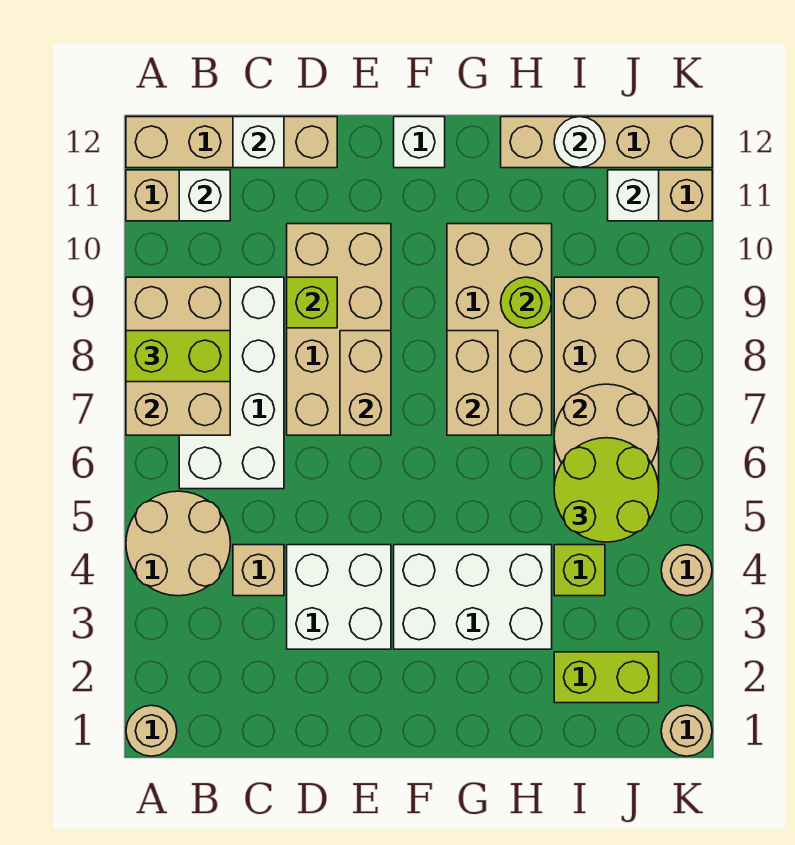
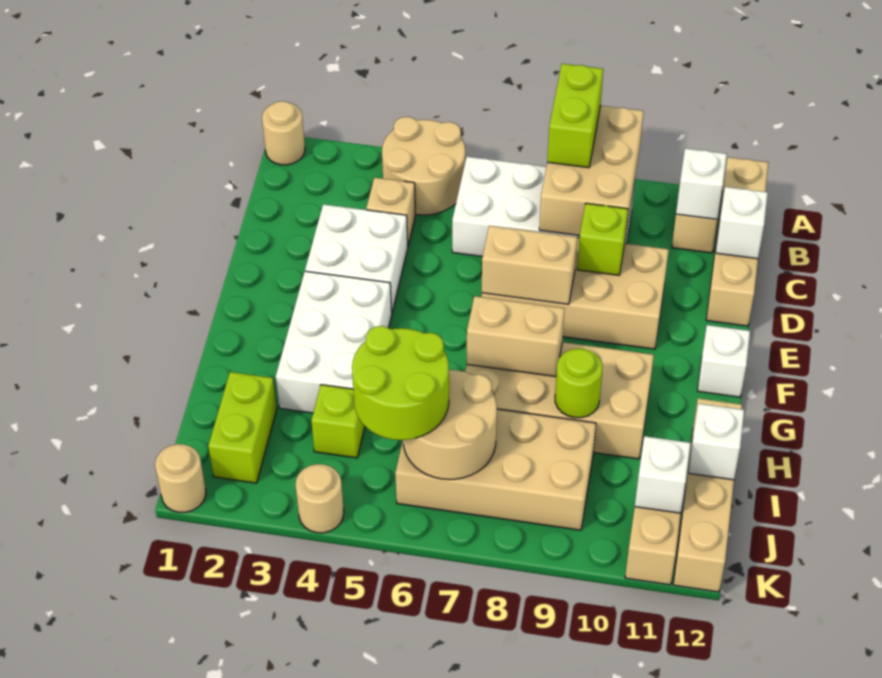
tan 2x3 brick [126,277,230,435] -> tan 2x3 brick turned to [539,106,644,238]
white 1x1 round brick [554,117,605,168] -> white 1x1 brick [688,403,744,480]

